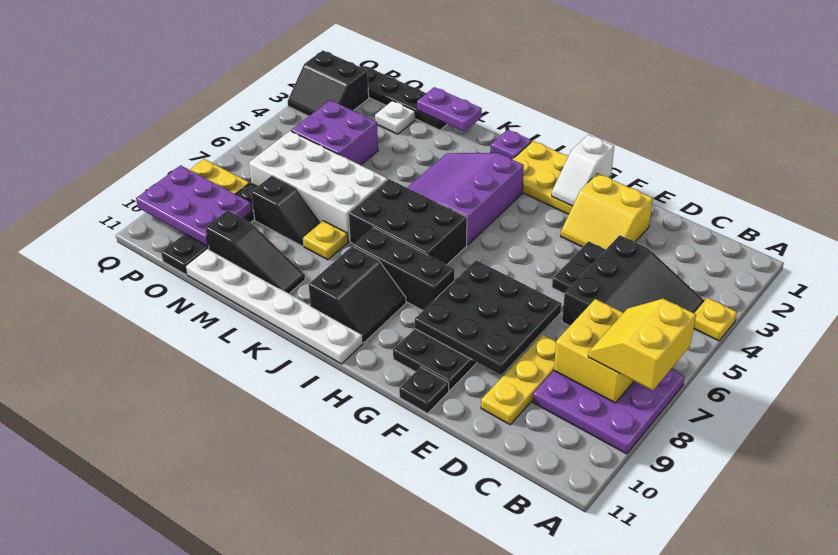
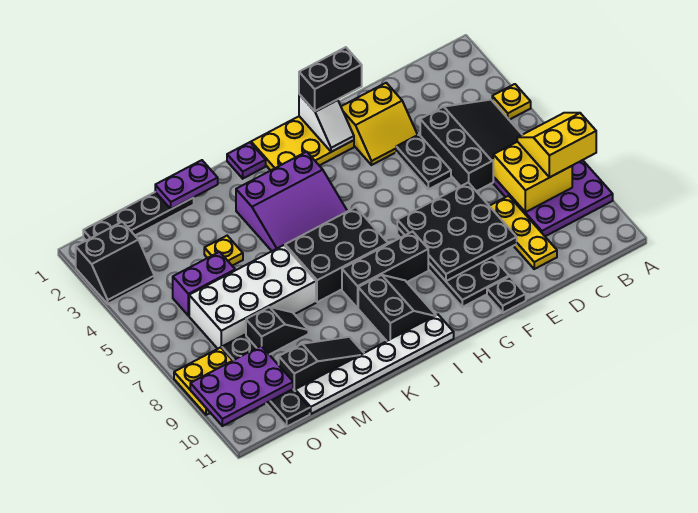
yellow 2x2 slope [588,299,696,390] -> yellow 2x2 slope turned to [517,113,596,177]
none -> black 1x2 brick [299,47,362,111]
purple 3x3 slope [407,153,524,245] -> purple 3x3 slope turned to [236,152,347,251]
yellow 1x1 plate [303,221,348,260] -> yellow 1x1 plate moved to [204,236,243,266]
white 1x1 plate [375,101,415,134] -> none
purple 2x2 brick [291,100,378,165] -> purple 1x2 brick [173,252,235,316]

